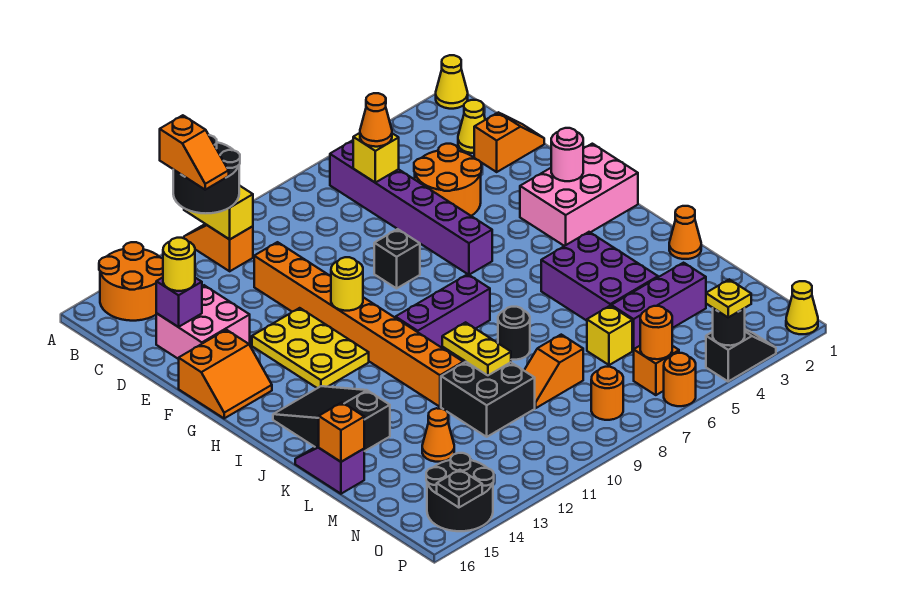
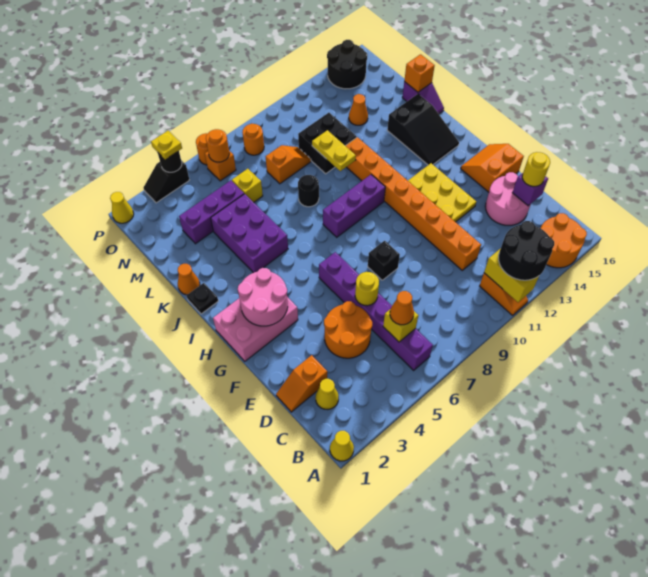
orange 1x2 slope [160,115,229,190] -> none
pink 2x2 brick [156,285,250,359] -> pink 2x2 round brick [485,172,531,225]
pink 1x1 round brick [551,128,583,181] -> pink 2x2 round brick [238,268,288,326]
yellow 1x1 round brick [331,257,363,311] -> yellow 1x1 round brick moved to [355,272,379,306]
black 1x1 plate [437,470,482,508] -> black 1x1 plate moved to [187,283,218,314]

